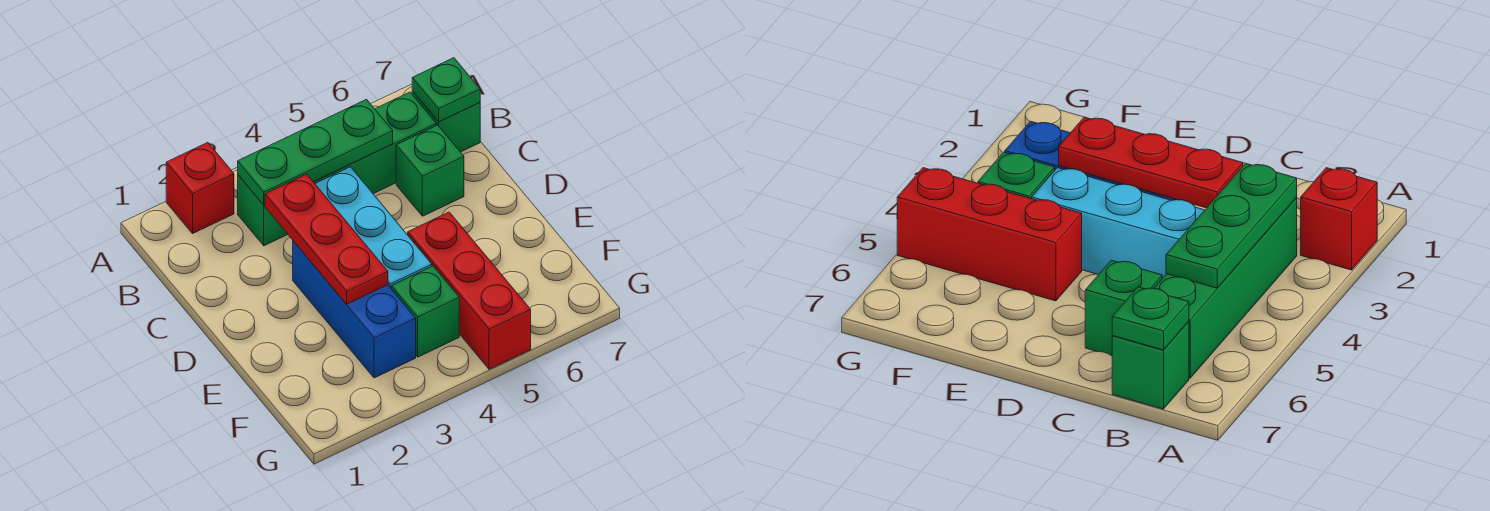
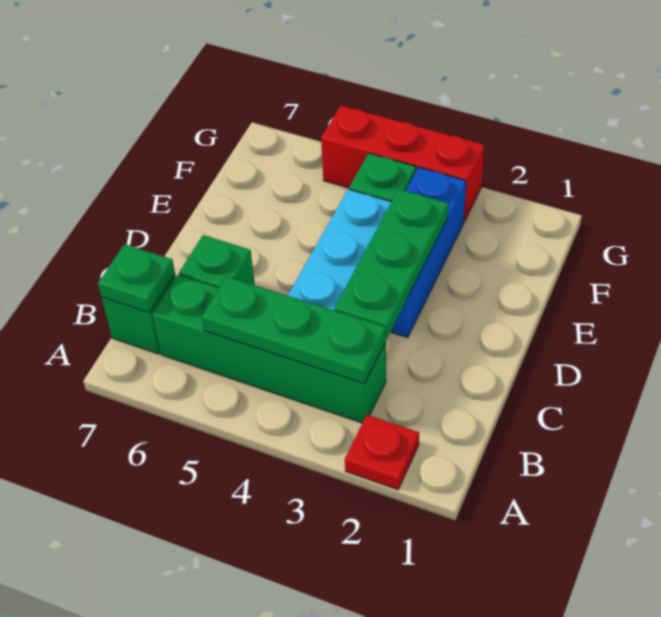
red 1x1 brick [166,142,234,233] -> red 1x1 plate [345,415,419,490]
red 1x3 plate [265,174,388,304] -> green 1x3 plate [334,189,448,339]
red 1x3 brick [408,212,531,369] -> red 1x3 brick turned to [321,106,484,222]

